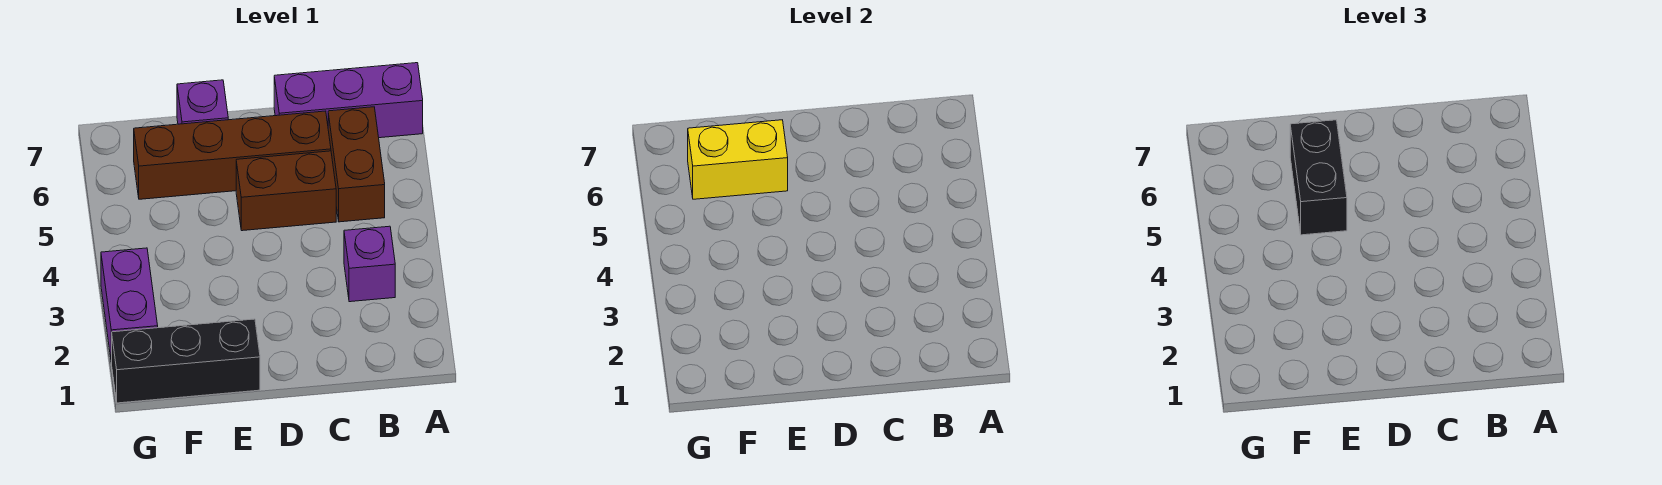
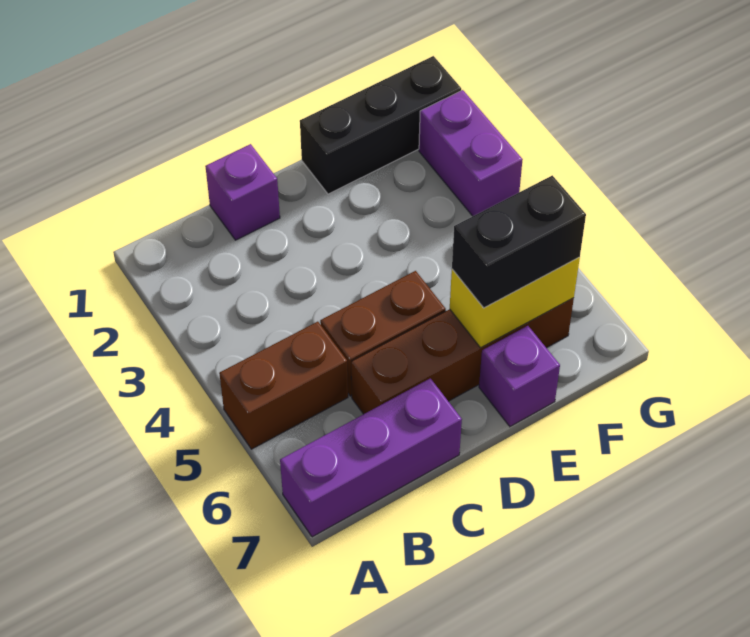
purple 1x1 brick [344,226,395,302] -> purple 1x1 brick moved to [205,144,280,240]
brown 1x2 brick [328,107,385,222] -> brown 1x2 brick turned to [219,322,348,449]
black 1x2 brick [1290,120,1347,235] -> black 1x2 brick turned to [452,175,586,308]

